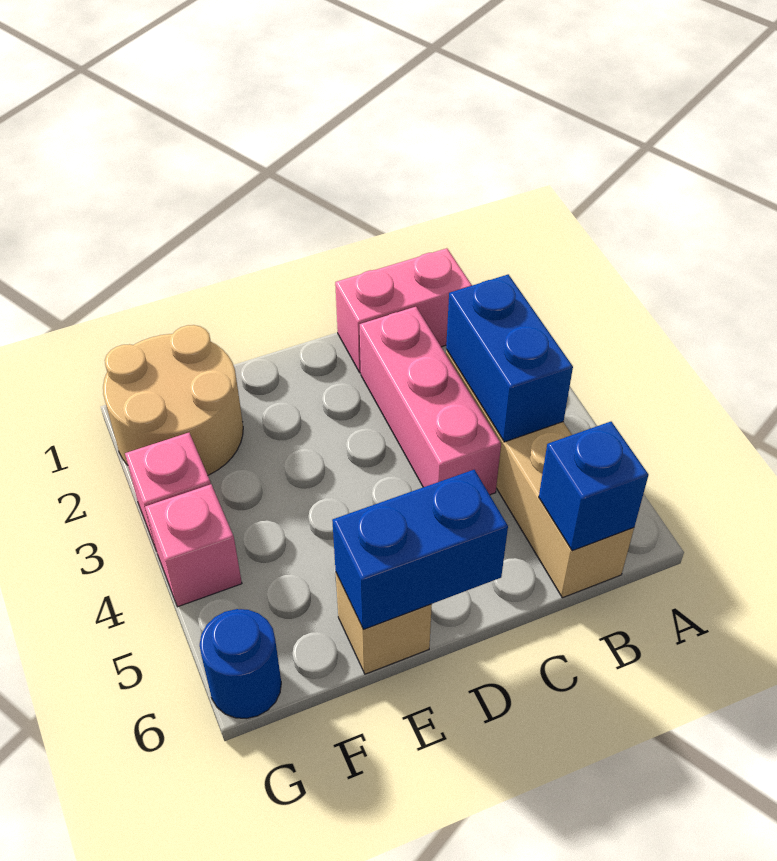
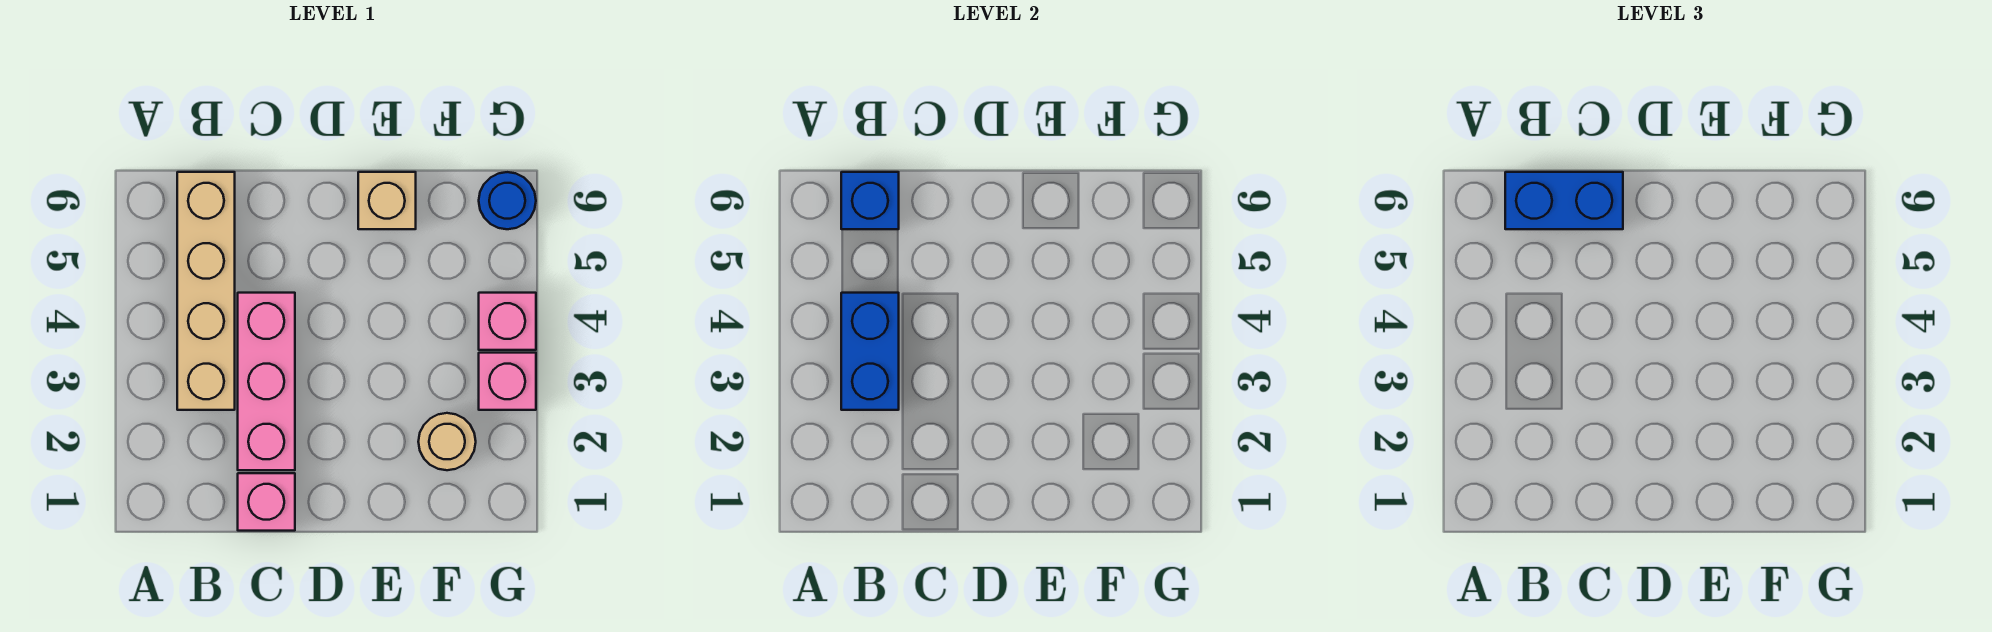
pink 1x2 brick [335,248,472,373] -> pink 1x1 brick [238,473,295,531]
blue 1x2 brick [332,470,508,629] -> blue 1x2 brick moved to [1505,172,1623,229]
tan 2x2 round brick [103,325,243,475] -> tan 1x1 round brick [418,413,476,470]

